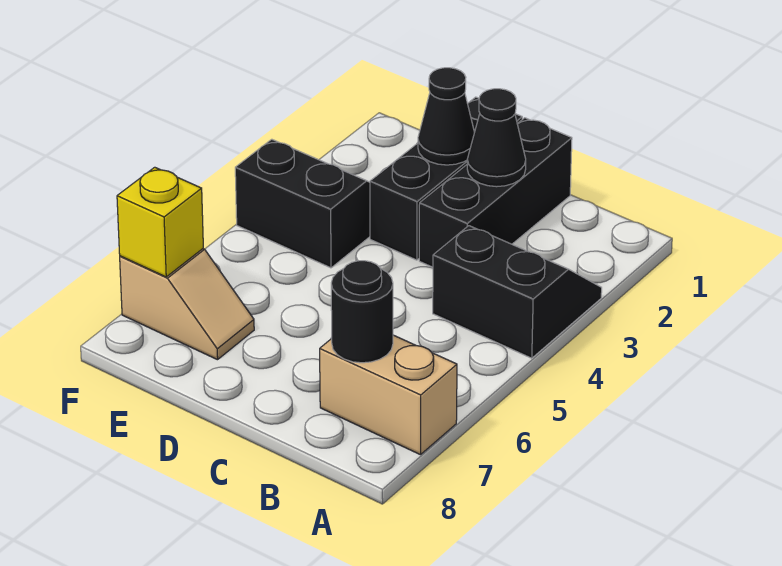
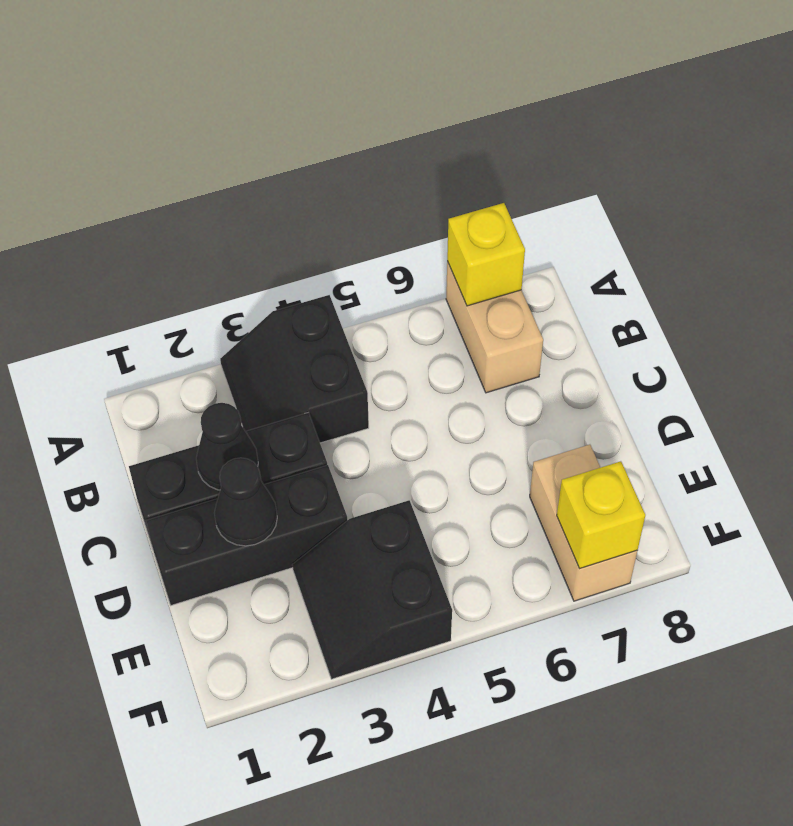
none -> yellow 1x1 brick [447,203,525,306]
black 1x1 round brick [331,261,393,363] -> none
tan 1x2 slope [120,249,254,360] -> tan 1x2 brick [530,445,637,601]

